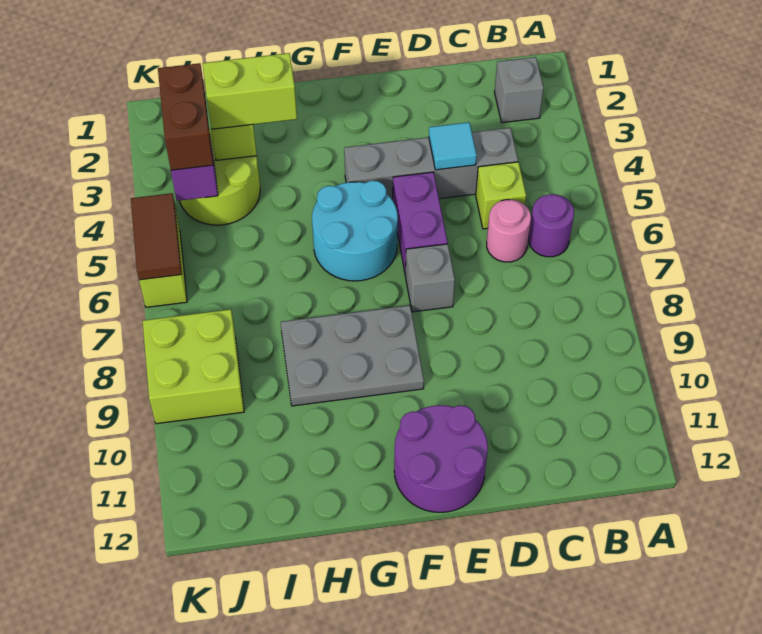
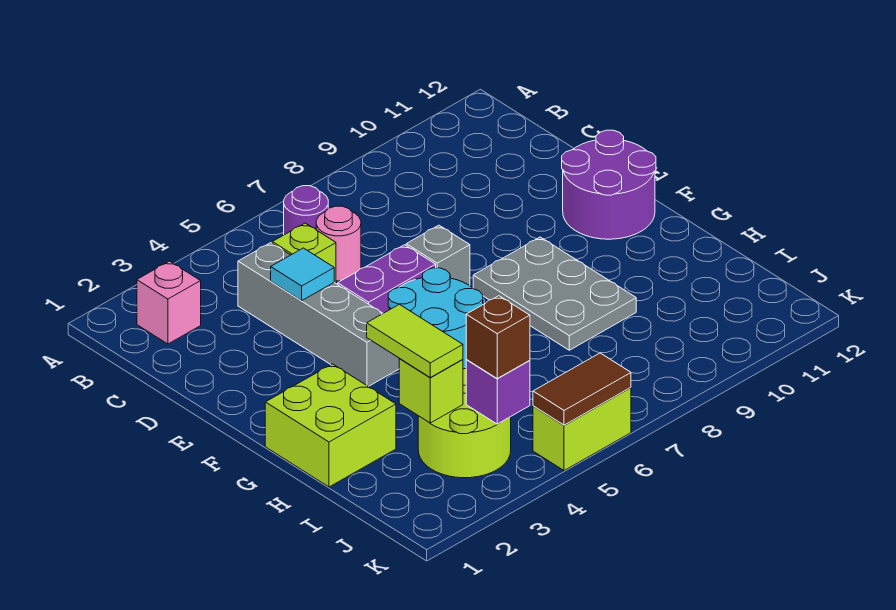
grey 1x1 brick [495,57,544,123] -> pink 1x1 brick [137,261,201,344]
lime 1x2 brick [203,53,297,129] -> lime 1x2 tile [367,304,463,377]
brown 1x2 brick [158,63,213,170] -> brown 1x1 brick [466,296,530,378]
lime 2x2 brick [143,309,244,424] -> lime 2x2 brick moved to [265,364,396,487]

